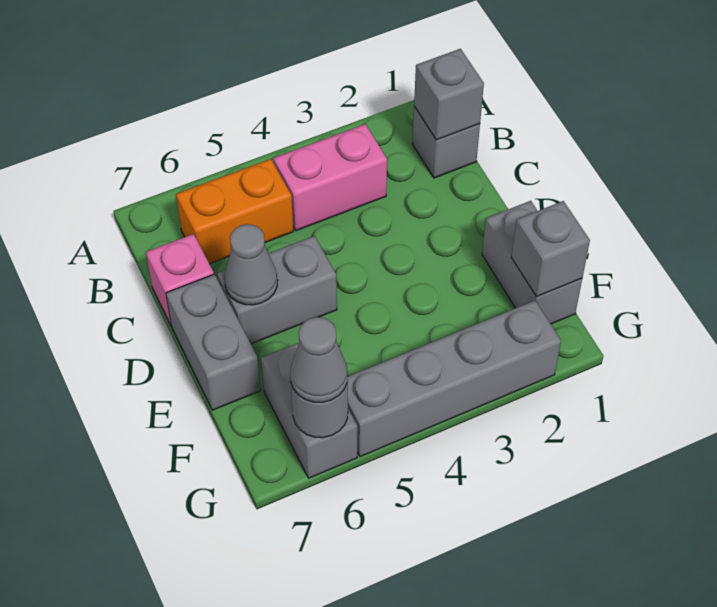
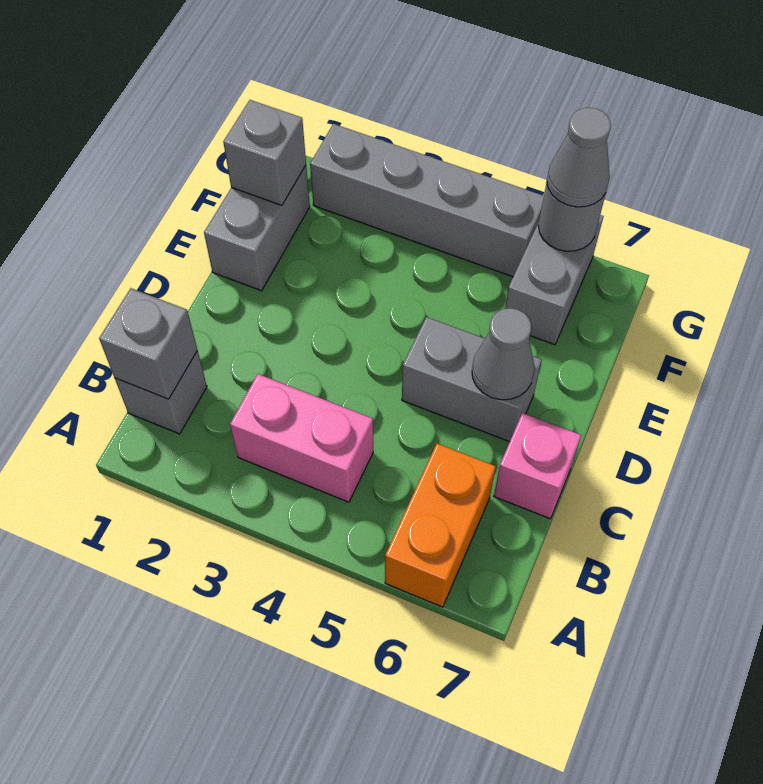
orange 1x2 brick [176,159,293,264] -> orange 1x2 brick turned to [385,444,496,607]
grey 1x2 brick [166,274,261,410] -> none

